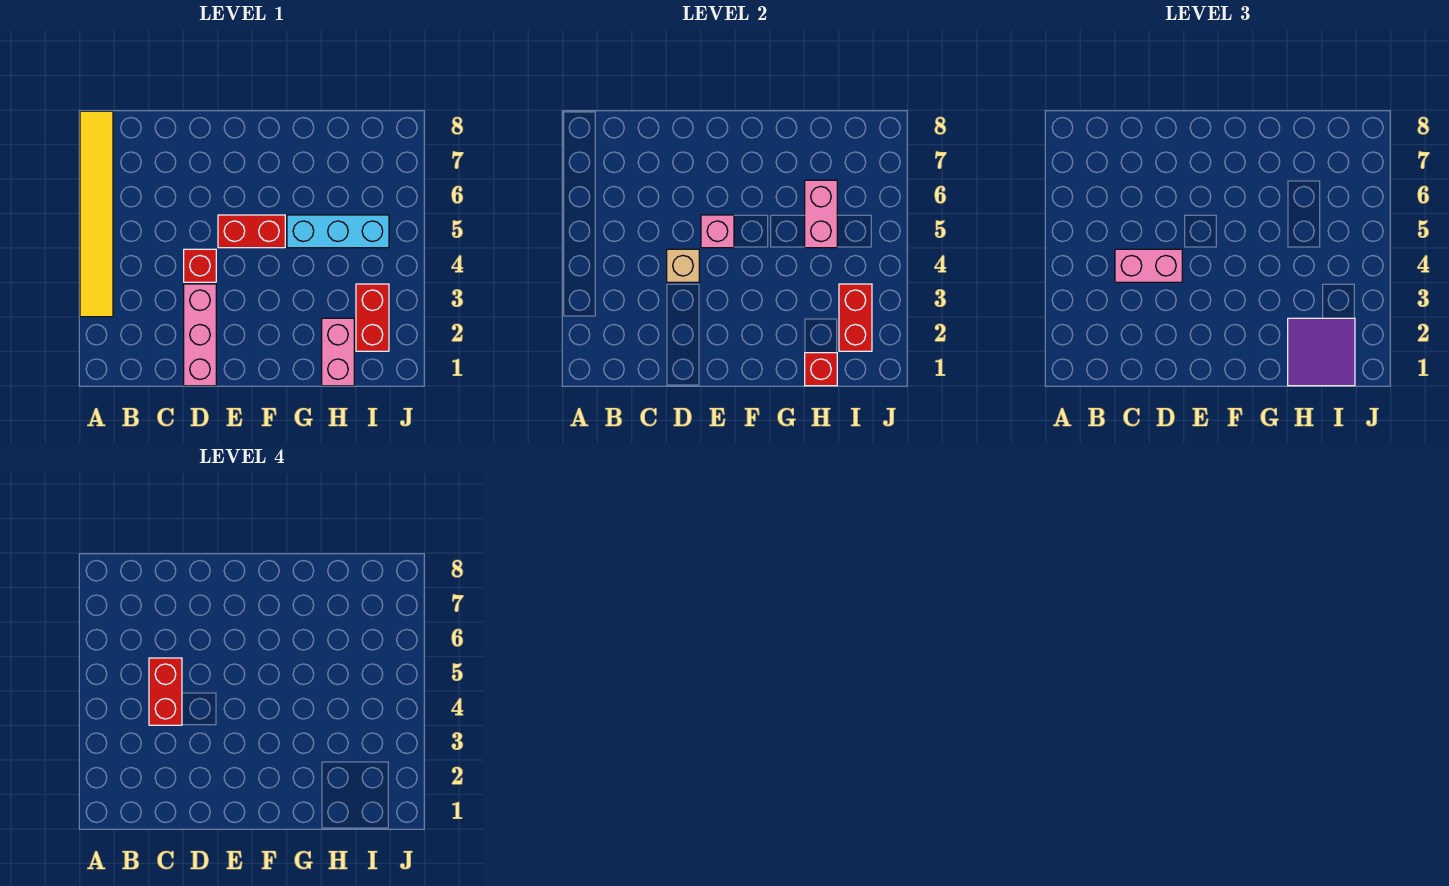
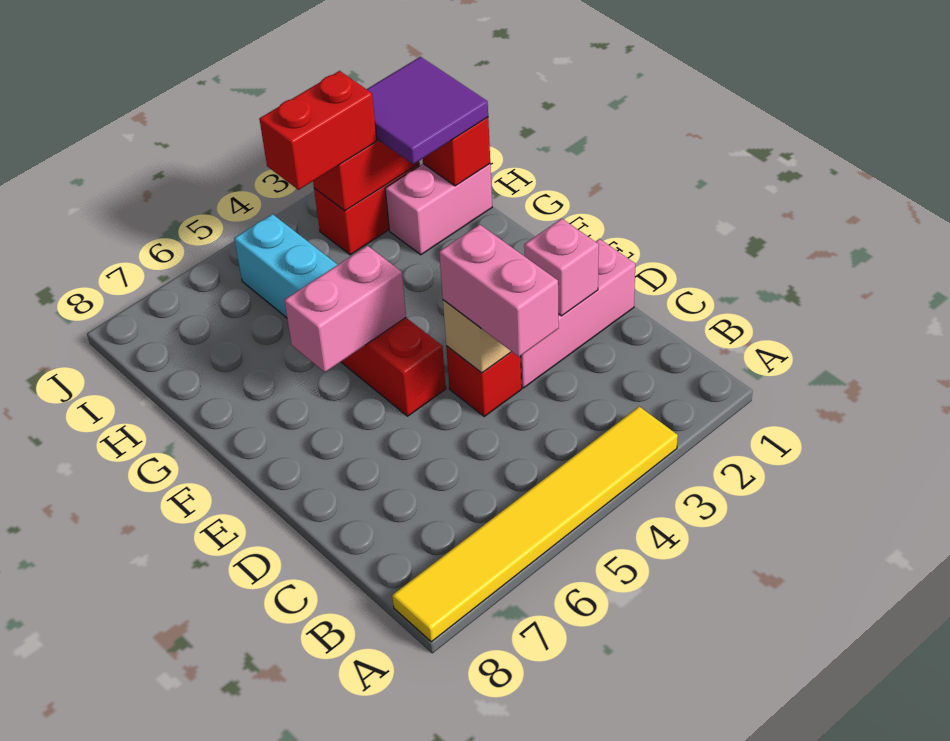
red 1x2 brick [149,658,182,725] -> red 1x2 brick moved to [259,71,377,190]
pink 1x1 brick [701,215,734,248] -> pink 1x1 brick moved to [524,219,599,316]
pink 1x2 brick [805,180,837,248] -> pink 1x2 brick moved to [284,246,406,372]

